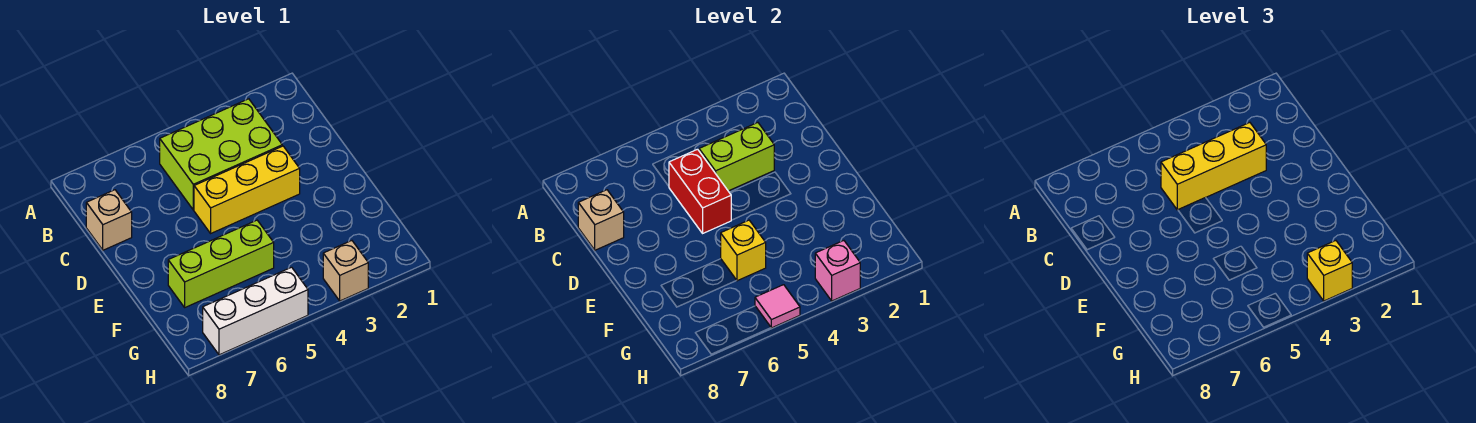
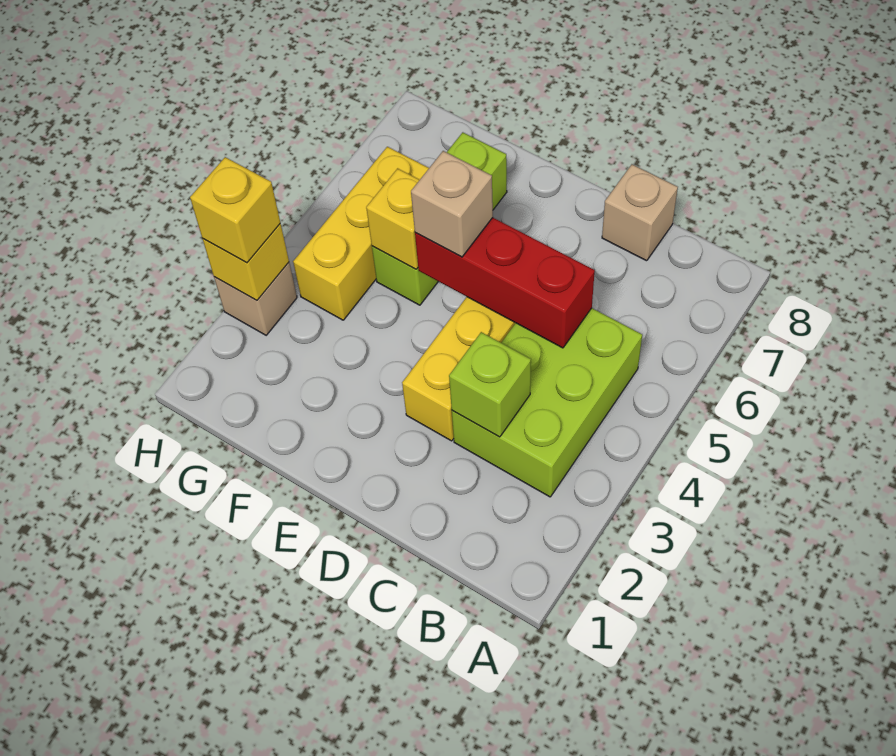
lime 1x2 brick [699,123,774,191] -> lime 1x1 brick [449,332,531,437]
yellow 1x3 brick [1161,123,1266,210] -> yellow 1x3 brick moved to [293,147,429,320]
red 1x2 brick [669,149,731,233] -> red 1x3 brick [415,218,595,348]
tan 1x1 brick [578,190,624,250] -> tan 1x1 brick moved to [411,151,493,257]
pink 1x1 brick [815,241,860,301] -> yellow 1x1 brick [203,224,289,300]
white 1x3 brick [203,267,308,355] -> none
pink 1x1 tile [755,285,800,328] -> none

